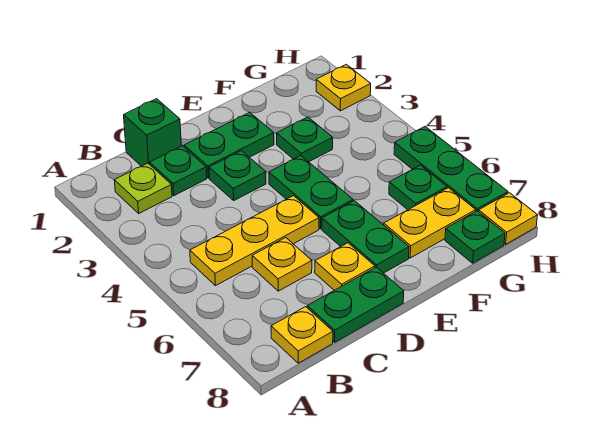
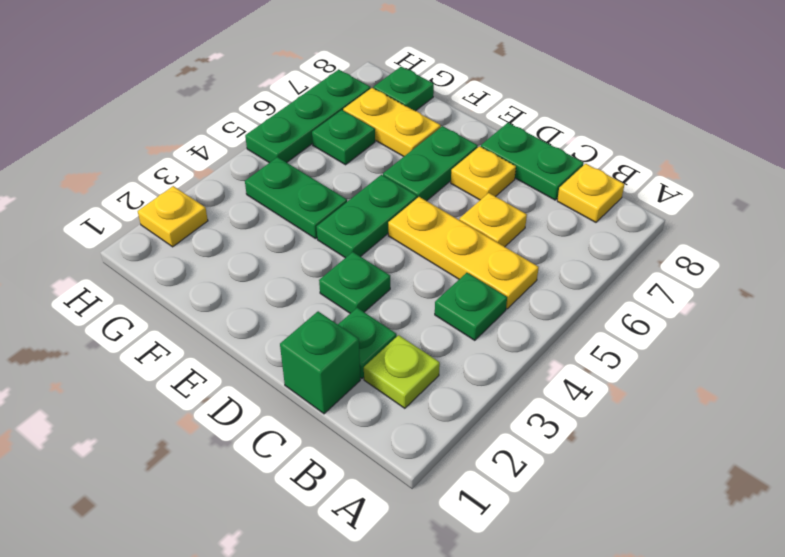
green 1x2 plate [184,112,274,178] -> green 1x2 plate moved to [245,157,347,239]
green 1x1 plate [277,117,333,162] -> green 1x1 plate moved to [435,273,507,340]
yellow 1x1 plate [479,193,538,244] -> none

